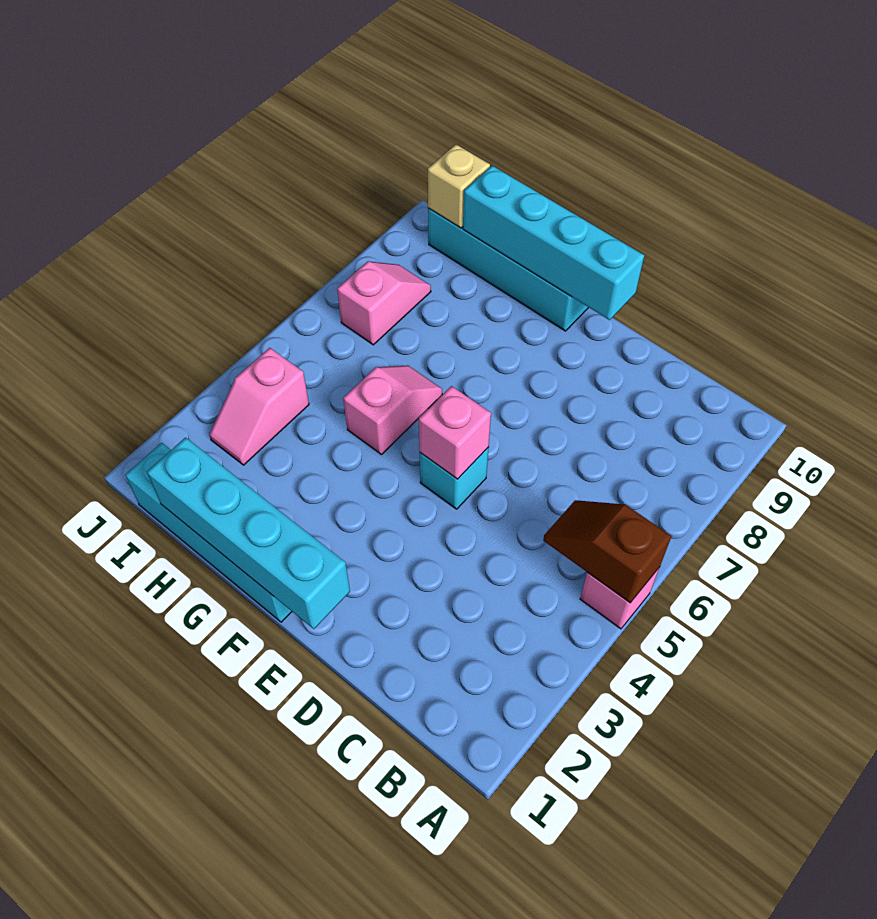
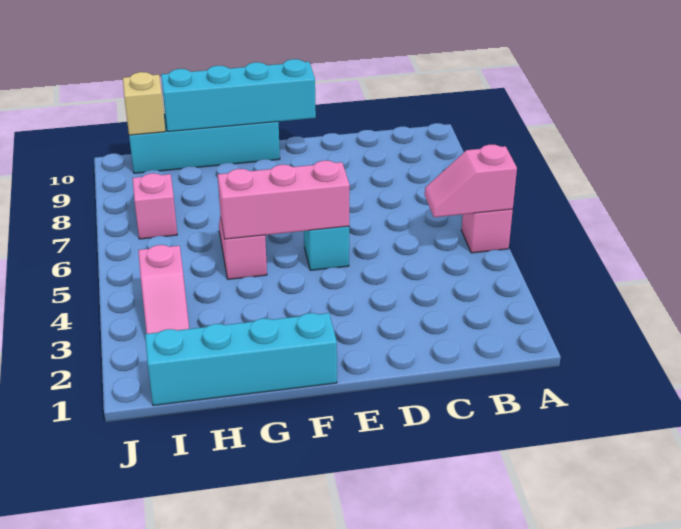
brown 1x2 slope [543,500,671,603] -> pink 1x2 slope [425,145,517,217]
cyan 1x4 brick [147,438,350,629] -> none
pink 1x1 brick [419,386,491,479] -> pink 1x3 brick [218,161,350,239]

